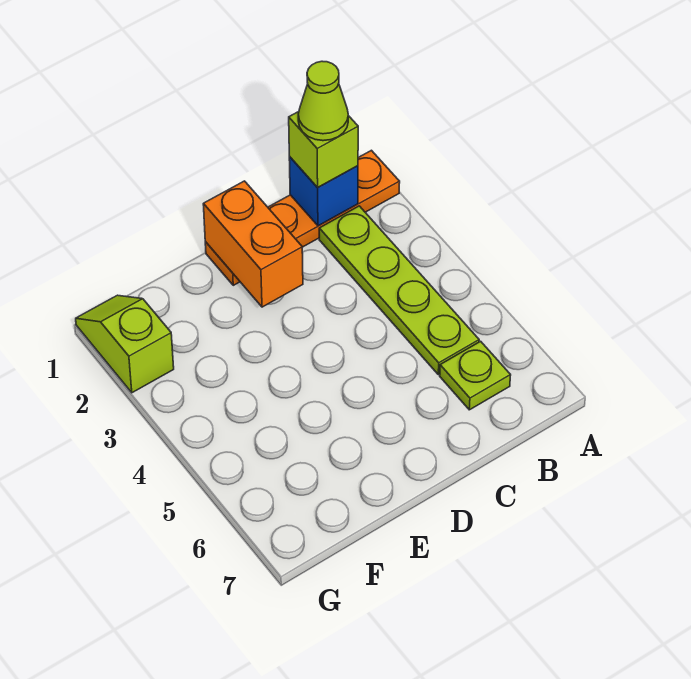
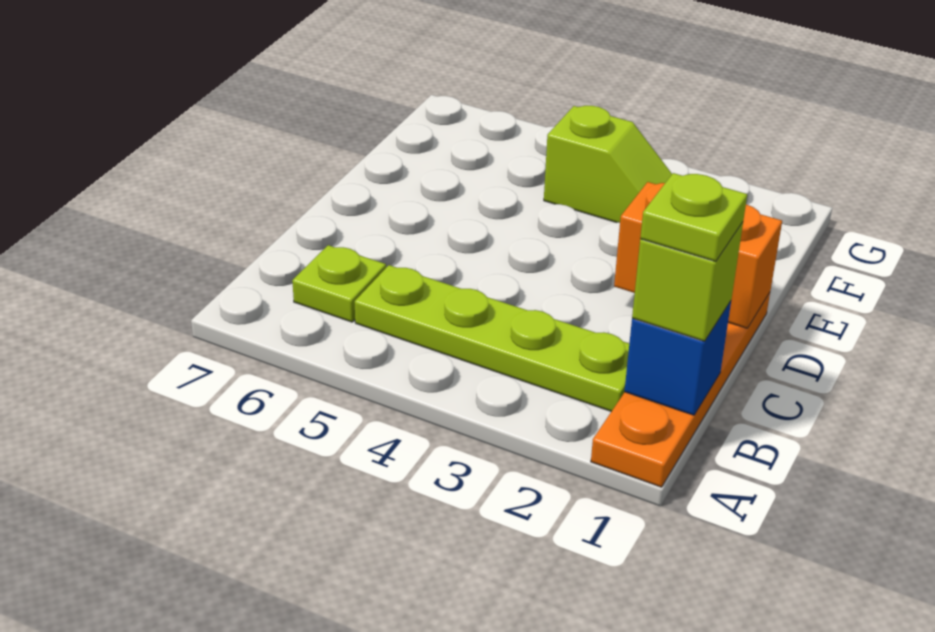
lime 1x1 cone [298,61,348,141] -> lime 1x1 plate [640,173,747,262]
lime 1x2 slope [76,295,174,393] -> lime 1x2 slope moved to [544,106,672,223]

